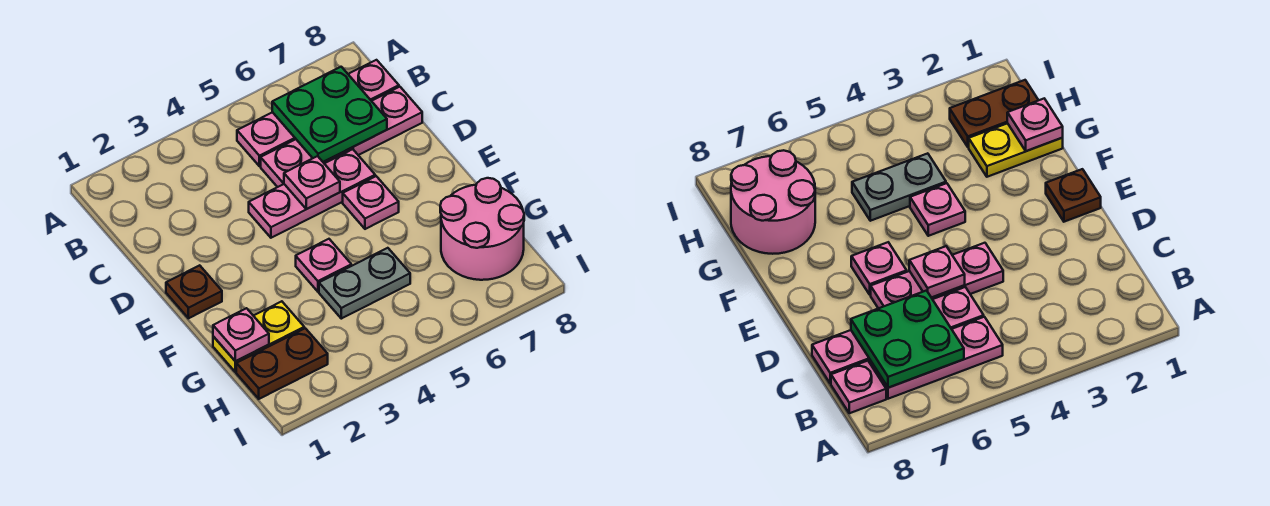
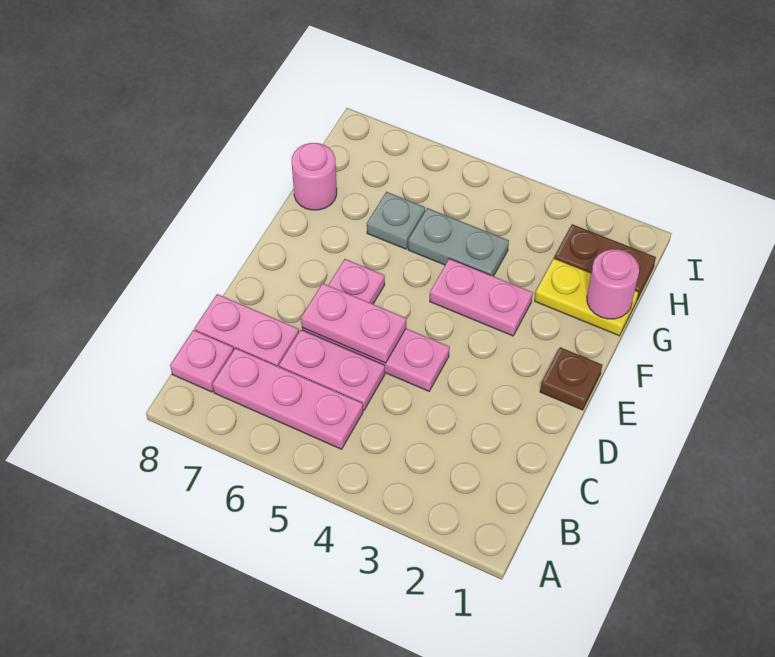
green 2x2 plate [272,67,387,162] -> none
pink 1x1 plate [284,156,340,209] -> pink 1x2 plate [301,283,406,363]
pink 1x1 plate [296,239,351,292] -> pink 1x2 plate [430,258,533,336]
pink 1x1 plate [213,308,269,361] -> pink 1x1 round brick [587,249,639,319]
none -> grey 1x1 plate [367,192,425,249]
pink 2x2 round brick [440,178,524,280] -> pink 1x1 round brick [292,143,337,210]

